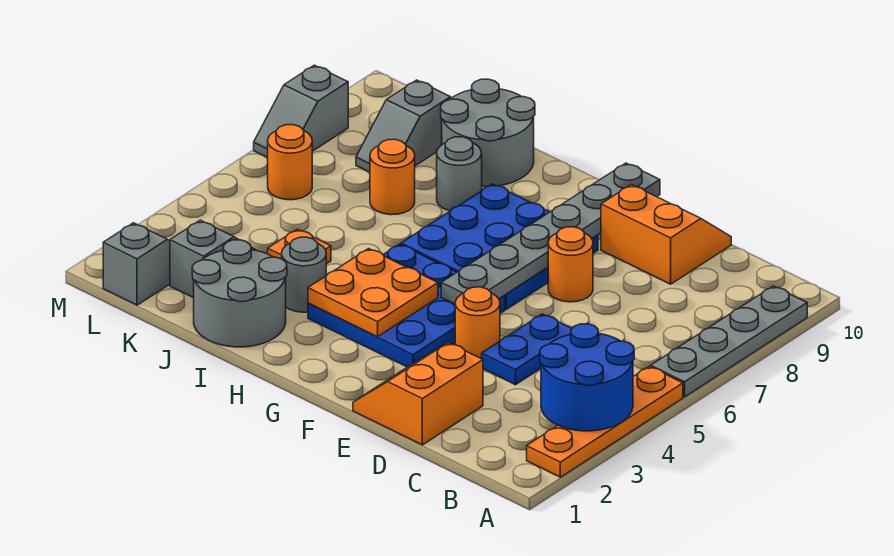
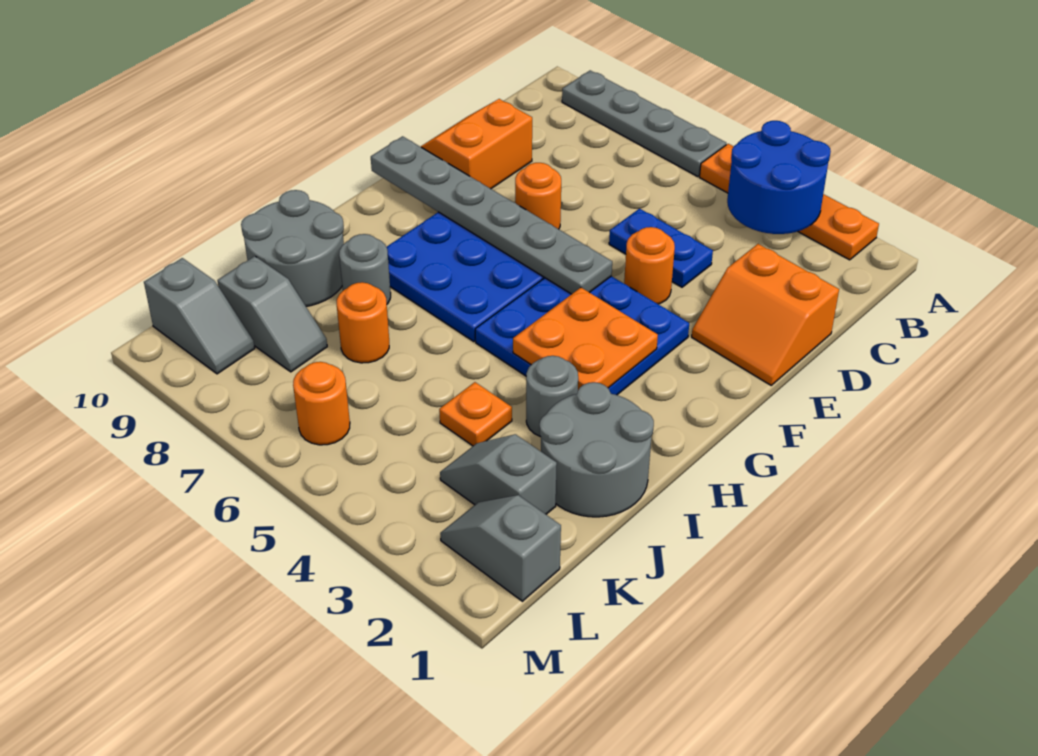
grey 1x2 slope [254,65,348,158] -> grey 1x2 slope moved to [144,258,255,374]

